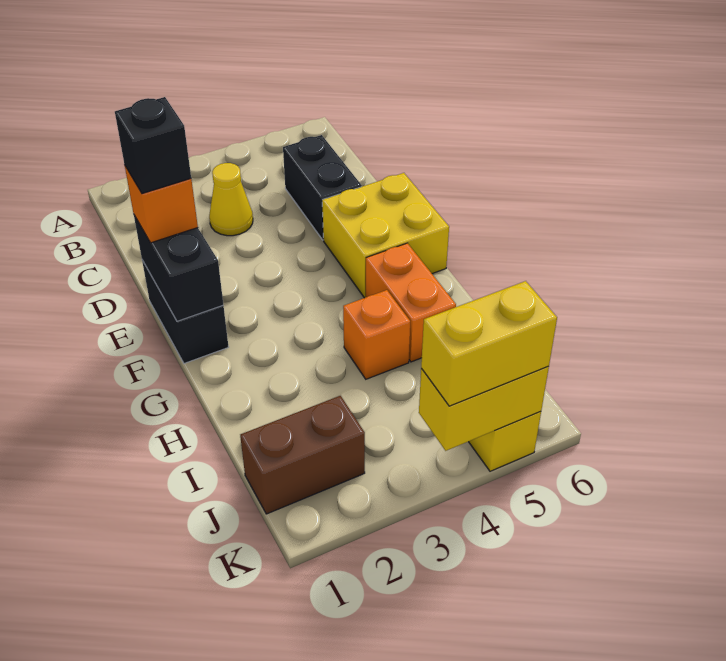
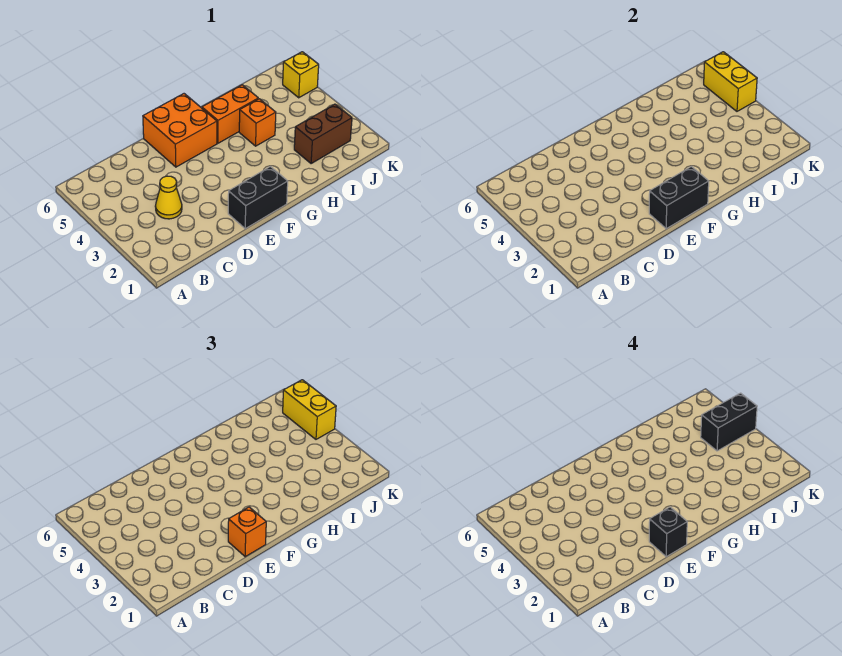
black 1x2 brick [283,135,362,240] -> black 1x2 brick moved to [701,393,757,451]
yellow 2x2 brick [322,173,449,298] -> orange 2x2 brick [143,94,217,167]
brown 1x2 brick [240,396,365,514] -> brown 1x2 brick turned to [294,104,352,164]

